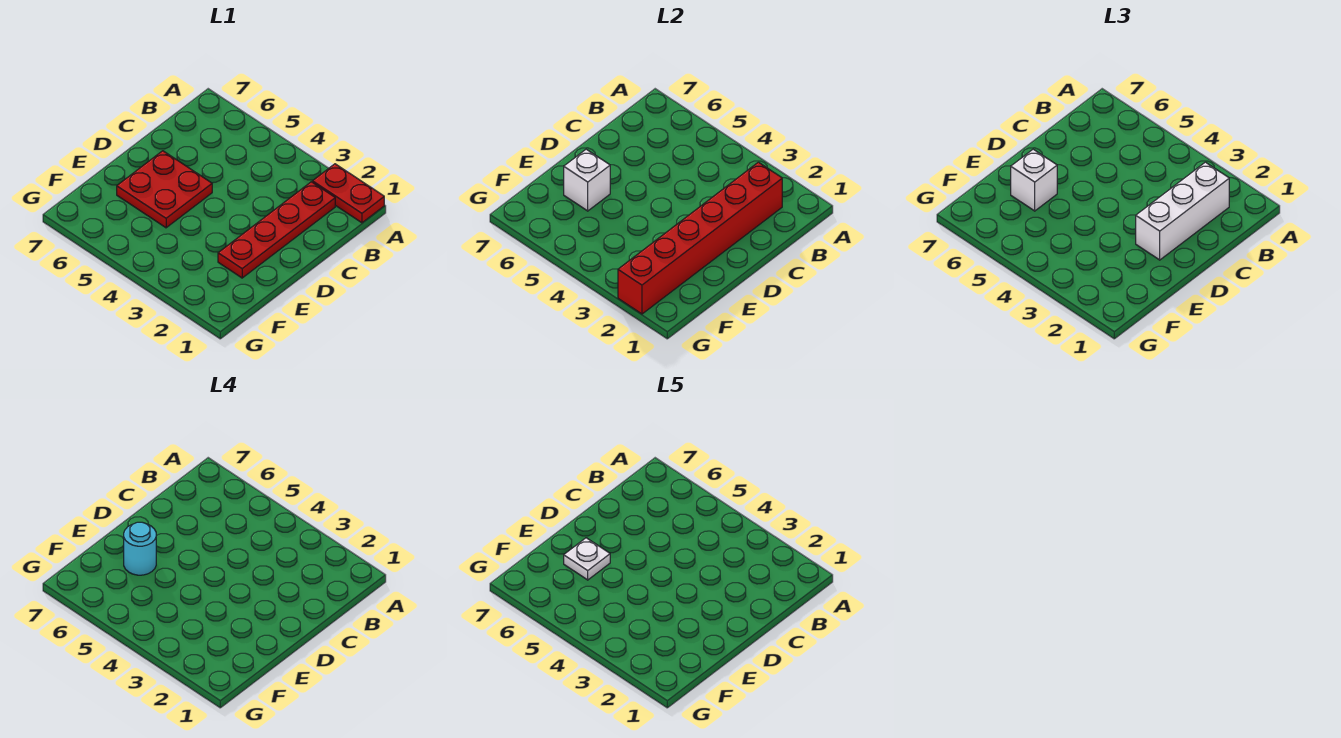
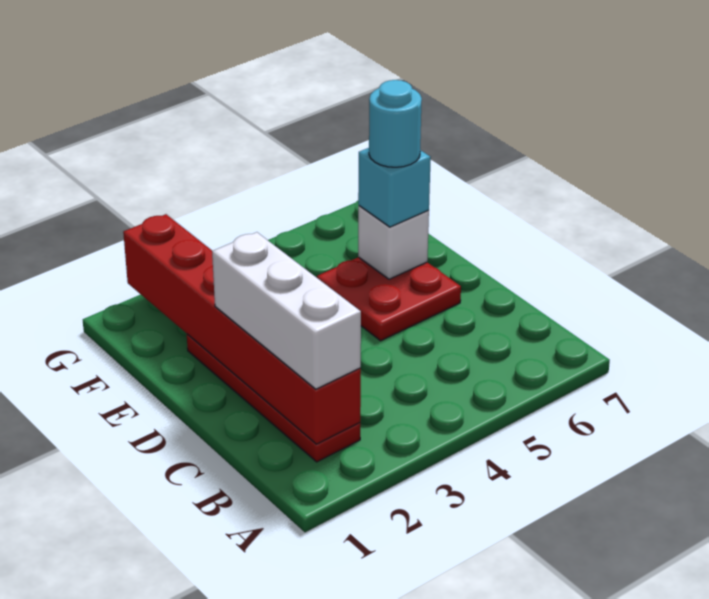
red 1x2 plate [312,164,384,223] -> none
white 1x1 brick [1011,149,1057,211] -> cyan 1x1 brick [358,148,431,227]
white 1x1 plate [564,538,610,580] -> none

